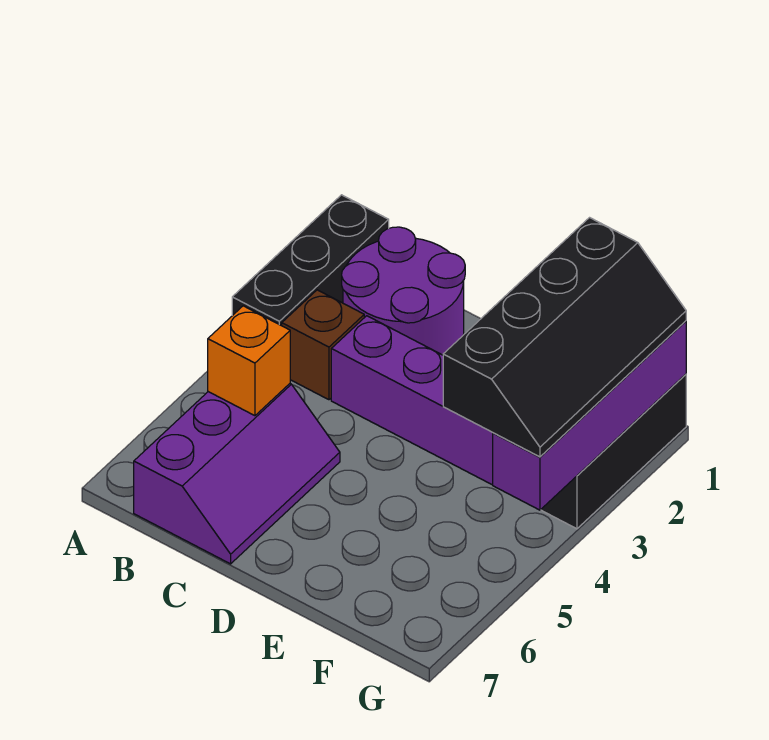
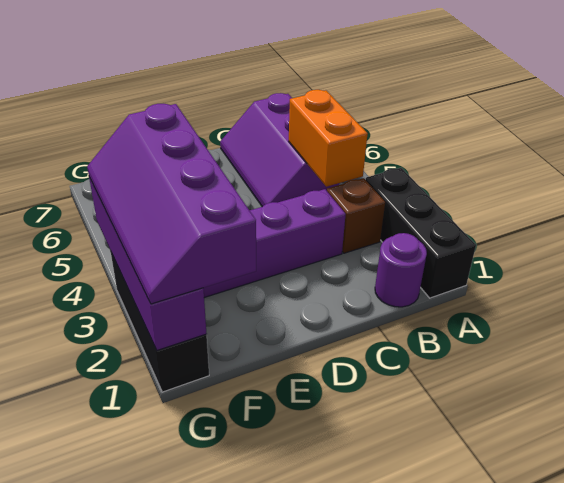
purple 2x2 round brick [342,227,465,355] -> purple 1x1 round brick [375,233,427,307]
orange 1x1 brick [208,306,290,416] -> orange 1x2 brick [289,90,368,187]
black 2x4 slope [443,218,686,457] -> purple 2x4 slope [87,104,256,304]

